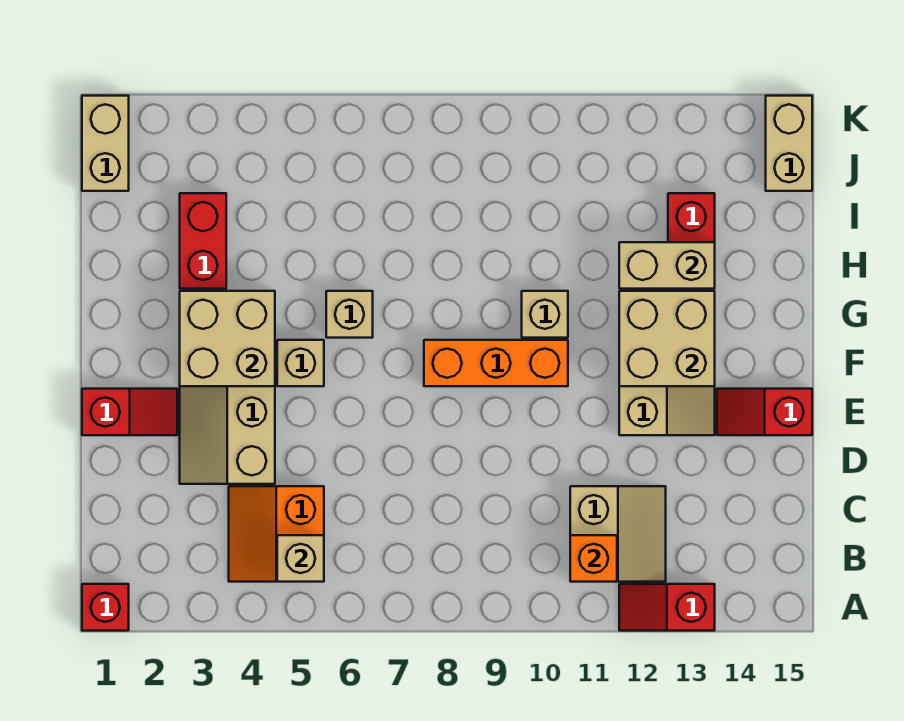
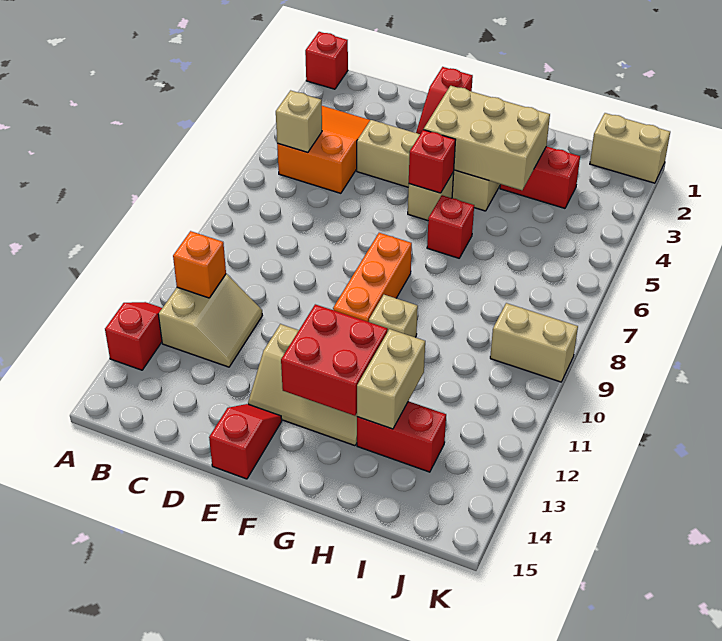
orange 2x2 slope [229,486,324,582] -> orange 2x3 slope [277,106,370,193]
tan 2x2 slope [570,486,666,582] -> tan 2x2 slope turned to [158,274,262,367]
tan 2x2 brick [180,291,275,386] -> tan 2x3 brick [424,86,550,190]
none -> red 1x1 brick [409,130,455,193]
tan 2x2 brick [619,291,715,386] -> red 2x2 brick [281,304,388,416]
tan 1x1 brick [326,291,373,338] -> red 1x1 brick [427,195,474,258]
tan 1x2 brick [766,96,812,191] -> tan 1x2 brick moved to [490,303,578,382]

